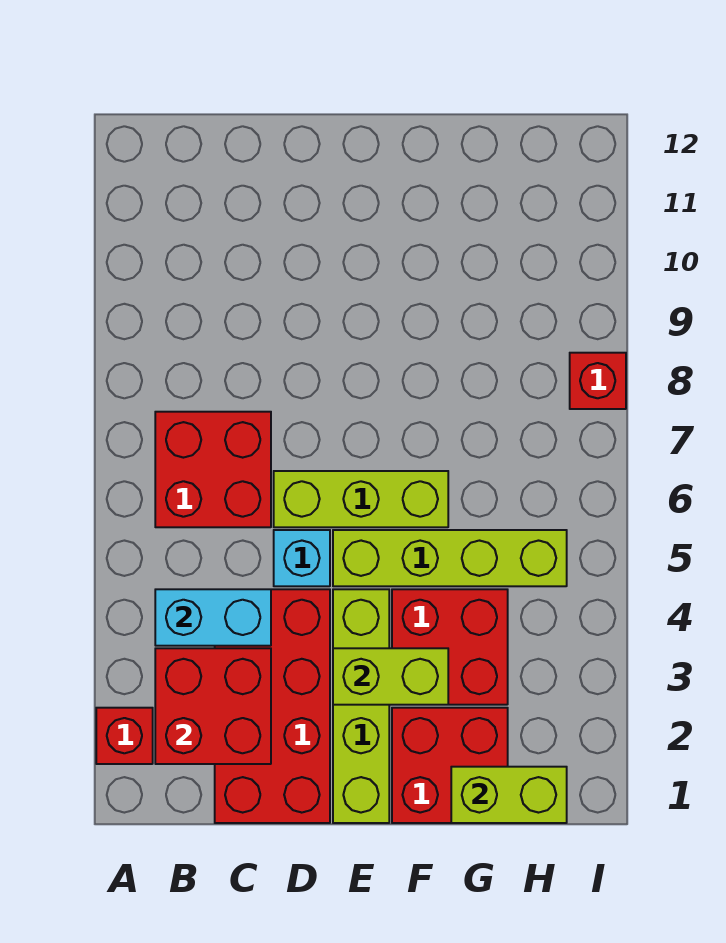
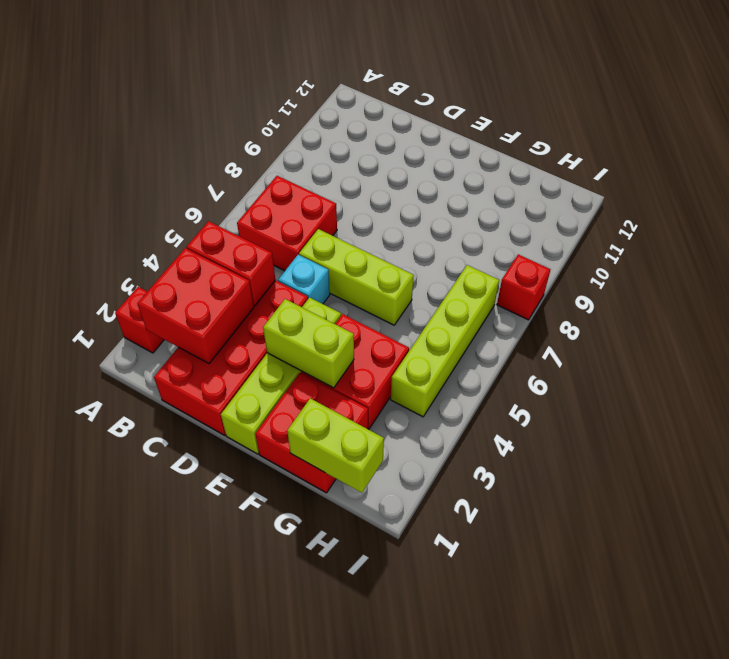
cyan 1x2 brick [155,589,271,646] -> red 1x2 brick [186,221,275,306]
lime 1x4 brick [333,530,567,586] -> lime 1x4 brick turned to [391,265,499,417]

